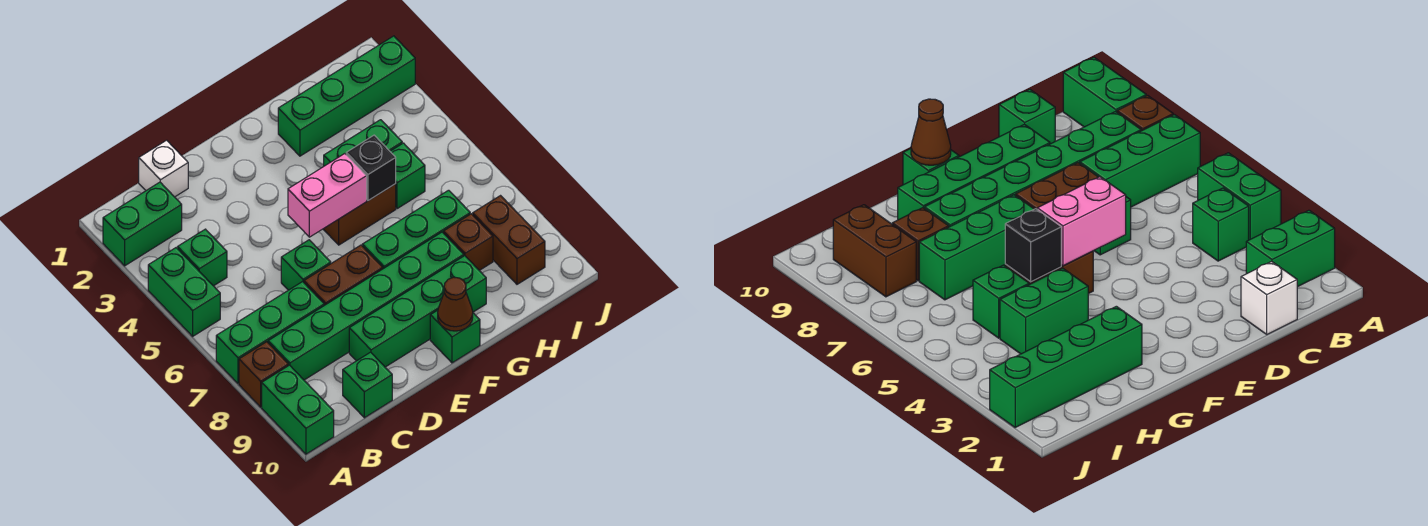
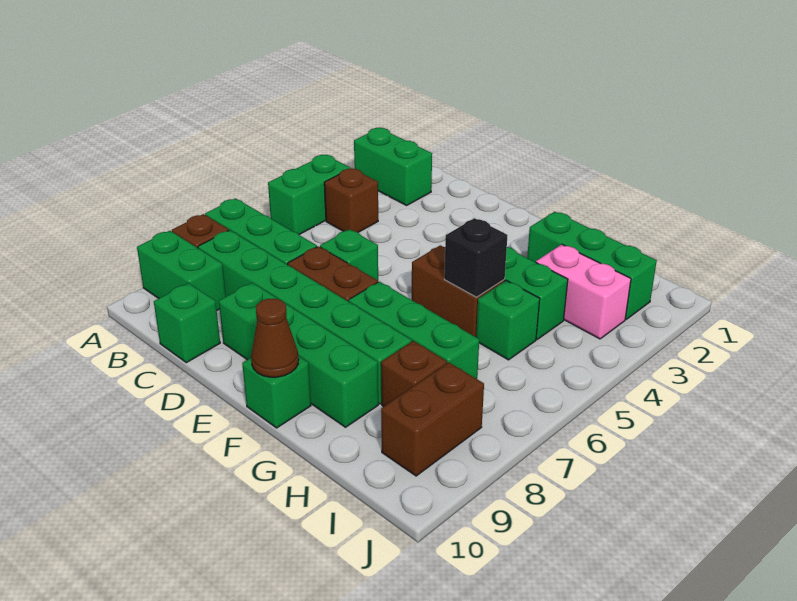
green 1x2 brick [262,365,334,454] -> green 1x2 brick turned to [137,231,226,310]
green 1x1 brick [178,229,227,286] -> brown 1x1 brick [324,168,378,232]
white 1x1 brick [139,140,188,197] -> none
pink 1x2 brick [288,154,367,237] -> pink 1x2 brick moved to [536,245,631,339]
green 1x4 brick [278,36,415,156] -> green 1x3 brick [527,212,657,319]

